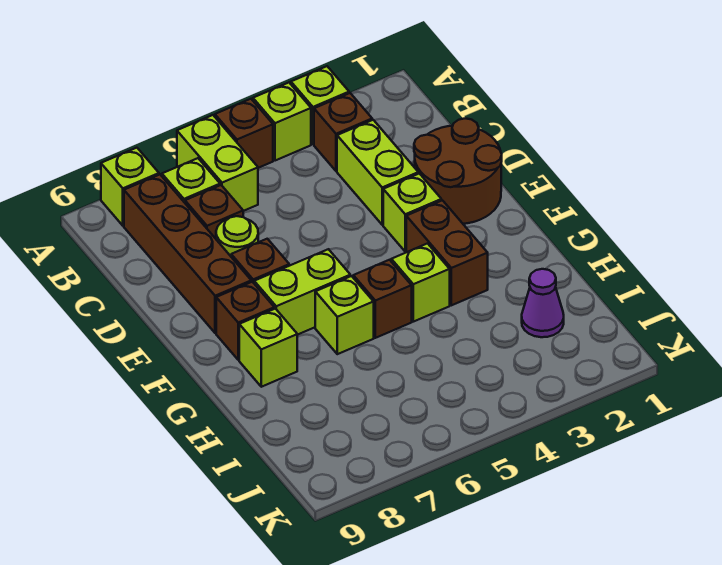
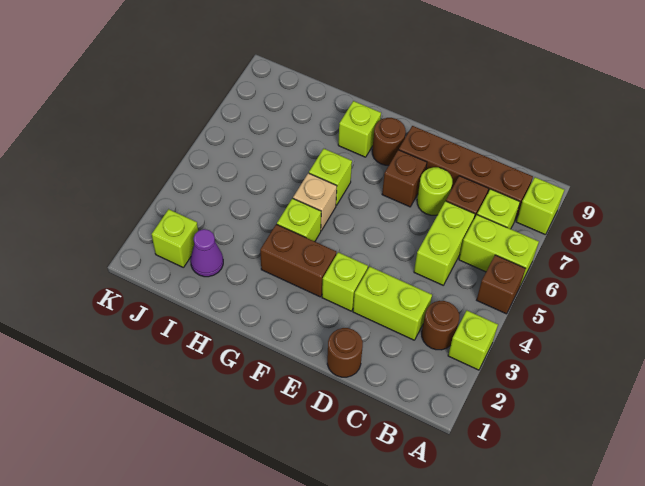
lime 1x1 brick [253,83,311,161] -> lime 1x1 brick moved to [152,209,198,267]
brown 1x1 brick [314,93,372,171] -> brown 1x1 round brick [422,301,459,350]
brown 2x2 round brick [414,118,502,224] -> brown 1x1 round brick [327,328,363,377]
lime 1x2 brick [254,249,350,335] -> lime 1x2 brick moved to [414,201,475,285]
brown 1x1 brick [216,282,274,360] -> brown 1x1 round brick [372,118,406,165]
brown 1x1 brick [353,260,412,338] -> tan 1x1 brick [293,173,337,231]

